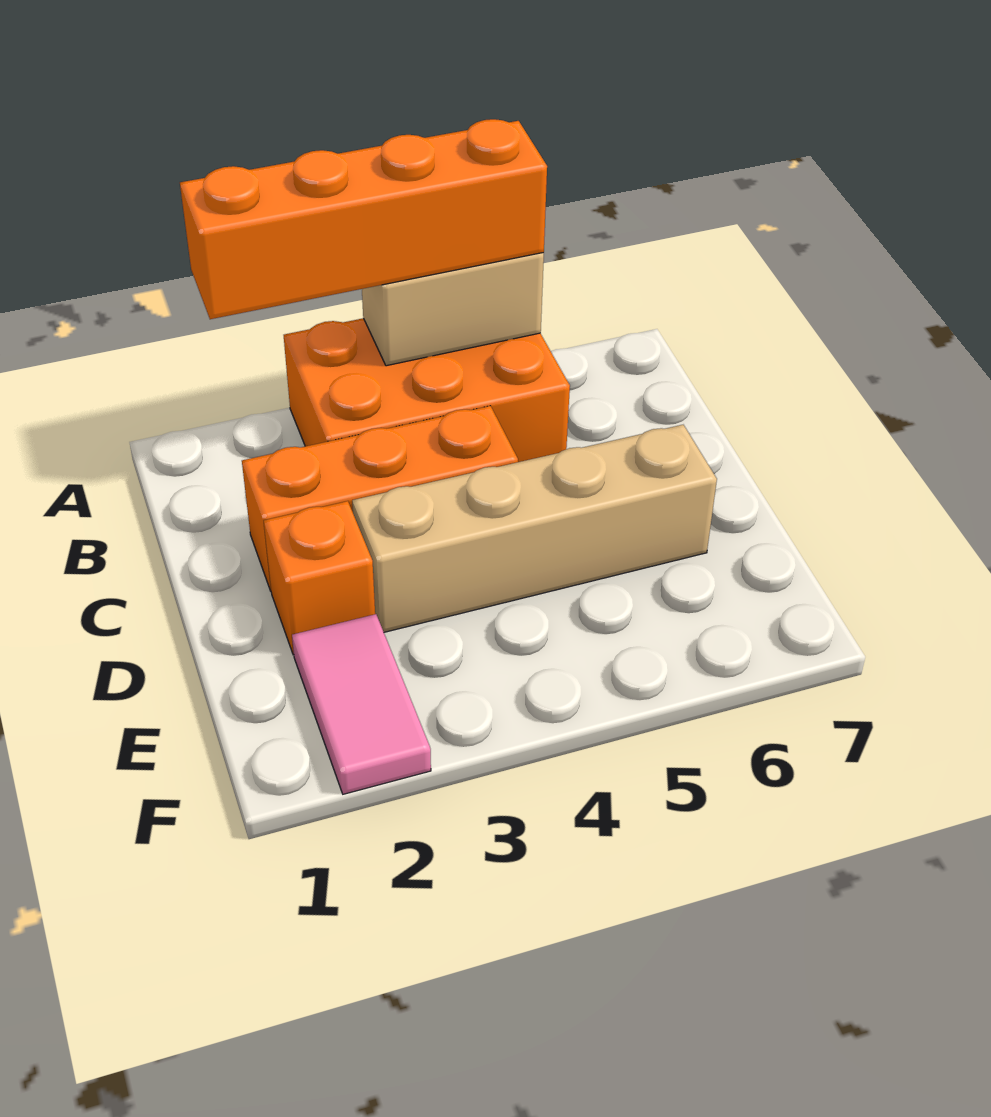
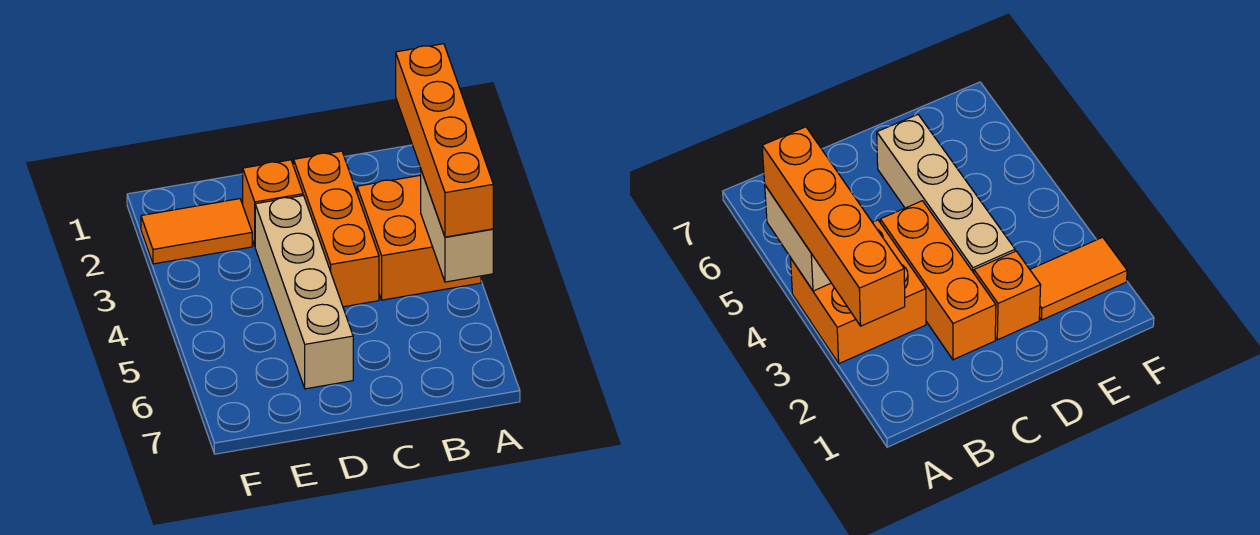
orange 2x3 brick [284,318,570,462] -> orange 2x2 brick [357,175,481,300]
pink 1x2 tile [292,614,431,794] -> orange 1x2 tile [141,199,252,264]

